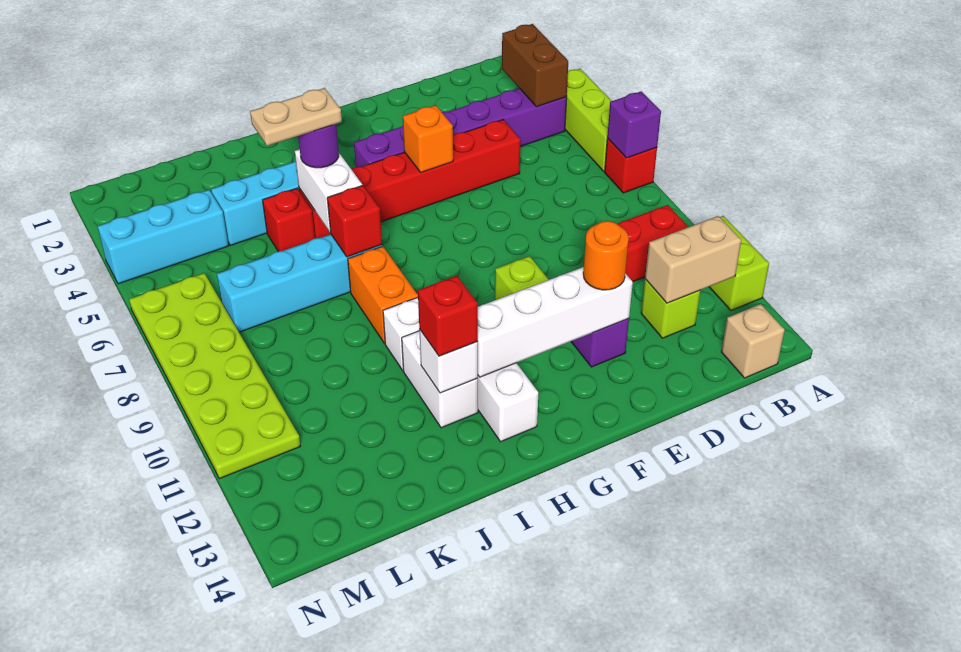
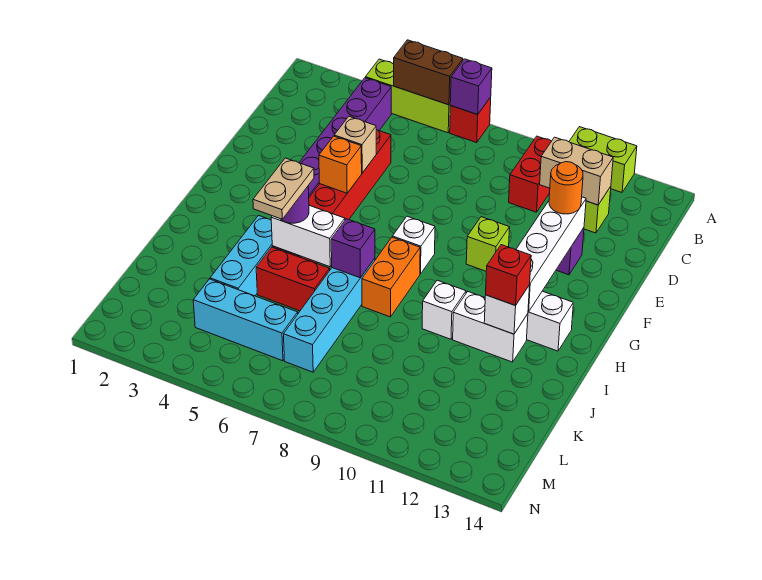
brown 1x2 brick [502,24,568,107] -> brown 1x2 brick moved to [394,40,463,105]
tan 1x2 brick [645,216,741,303] -> tan 1x2 brick turned to [540,137,613,205]
tan 1x1 brick [722,304,785,378] -> tan 1x1 brick moved to [334,116,376,173]
none -> white 1x1 brick [392,216,435,274]
red 1x1 brick [327,185,382,257] -> purple 1x1 brick [331,219,375,278]
orange 1x2 brick [348,246,418,344] -> orange 1x2 brick turned to [362,237,420,317]
red 1x1 brick [263,188,315,252] -> red 1x2 brick [256,247,330,311]
cyan 1x3 brick [98,190,229,284] -> cyan 1x3 brick turned to [193,279,298,361]
lime 2x6 plate [129,273,300,479] -> none

